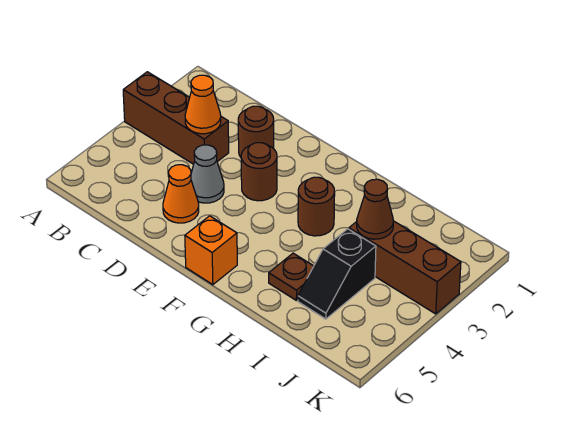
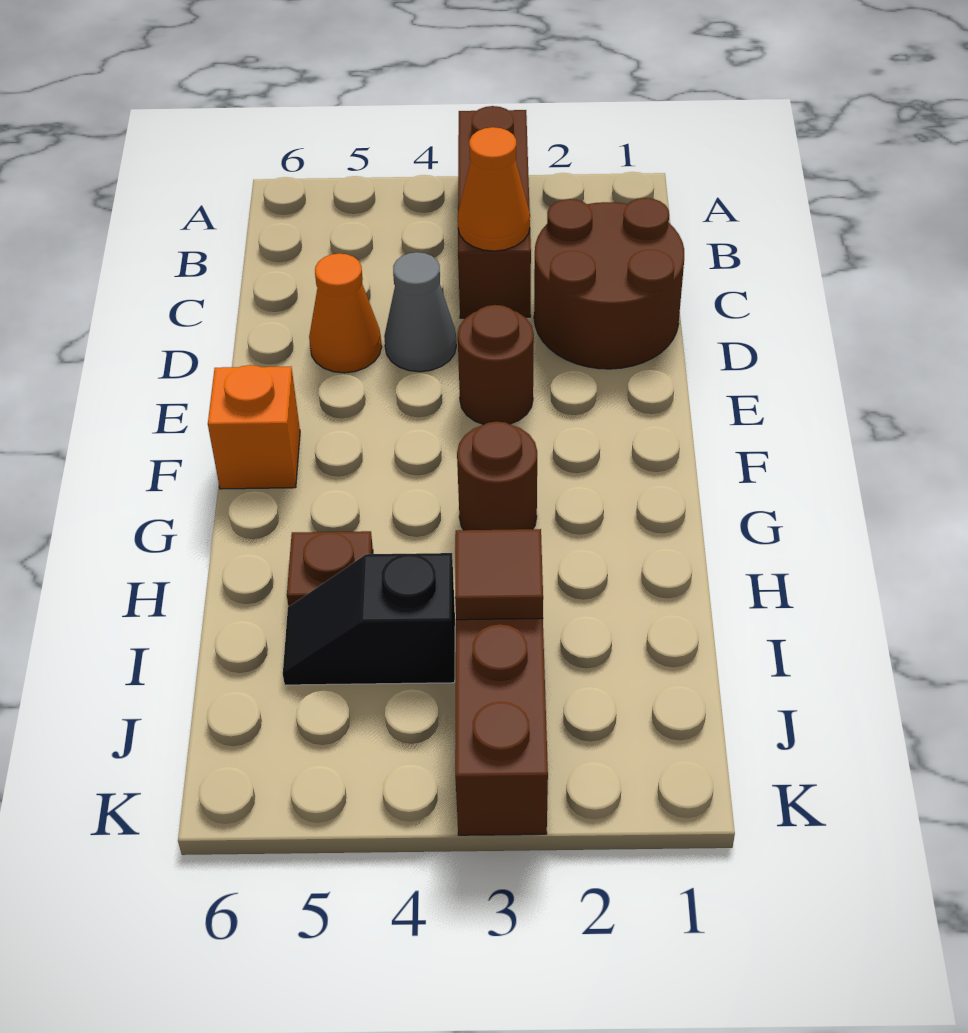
brown 1x1 round brick [238,106,274,157] -> brown 2x2 round brick [534,198,684,369]
brown 1x1 cone [357,179,393,239] -> brown 1x1 tile [455,529,543,620]

